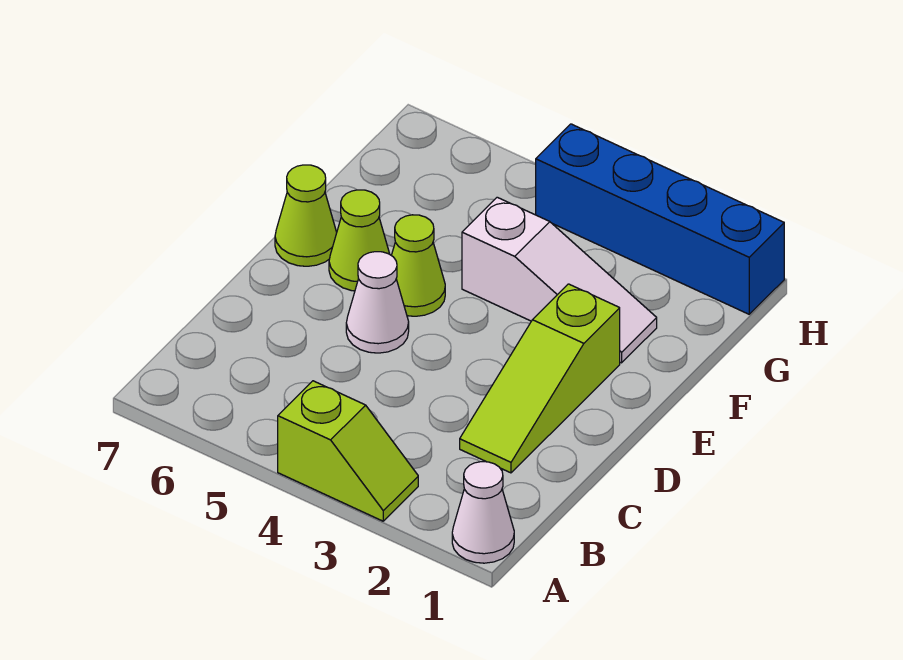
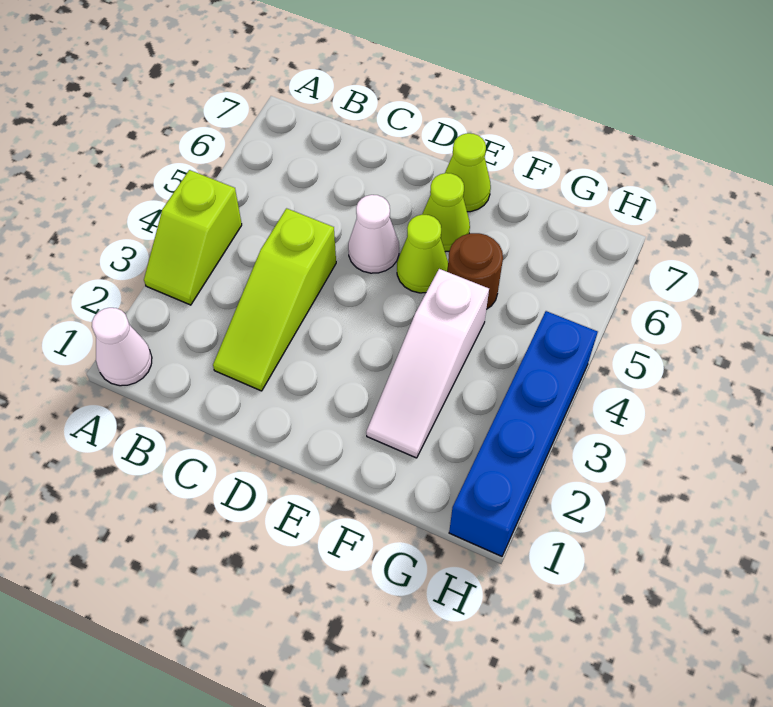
lime 1x3 slope [460,284,620,473] -> lime 1x3 slope turned to [213,208,336,391]
none -> brown 1x1 round brick [447,233,503,309]

